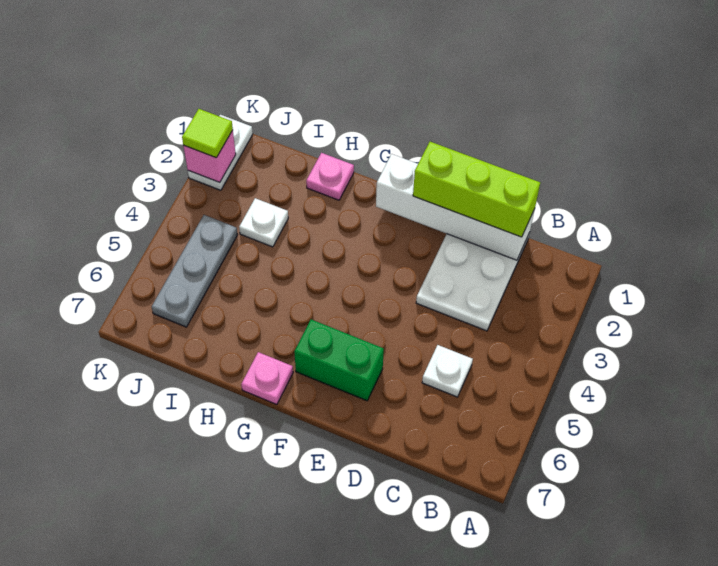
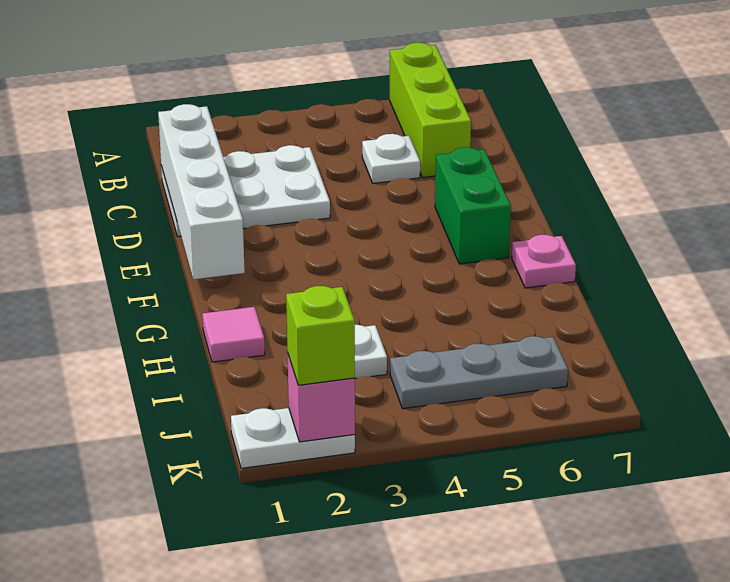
lime 1x3 brick [413,142,540,237] -> lime 1x3 brick moved to [390,43,471,177]
pink 1x1 plate [306,153,354,200] -> pink 1x1 tile [202,307,265,362]
lime 1x1 tile [182,109,233,158] -> lime 1x1 brick [286,286,355,385]

